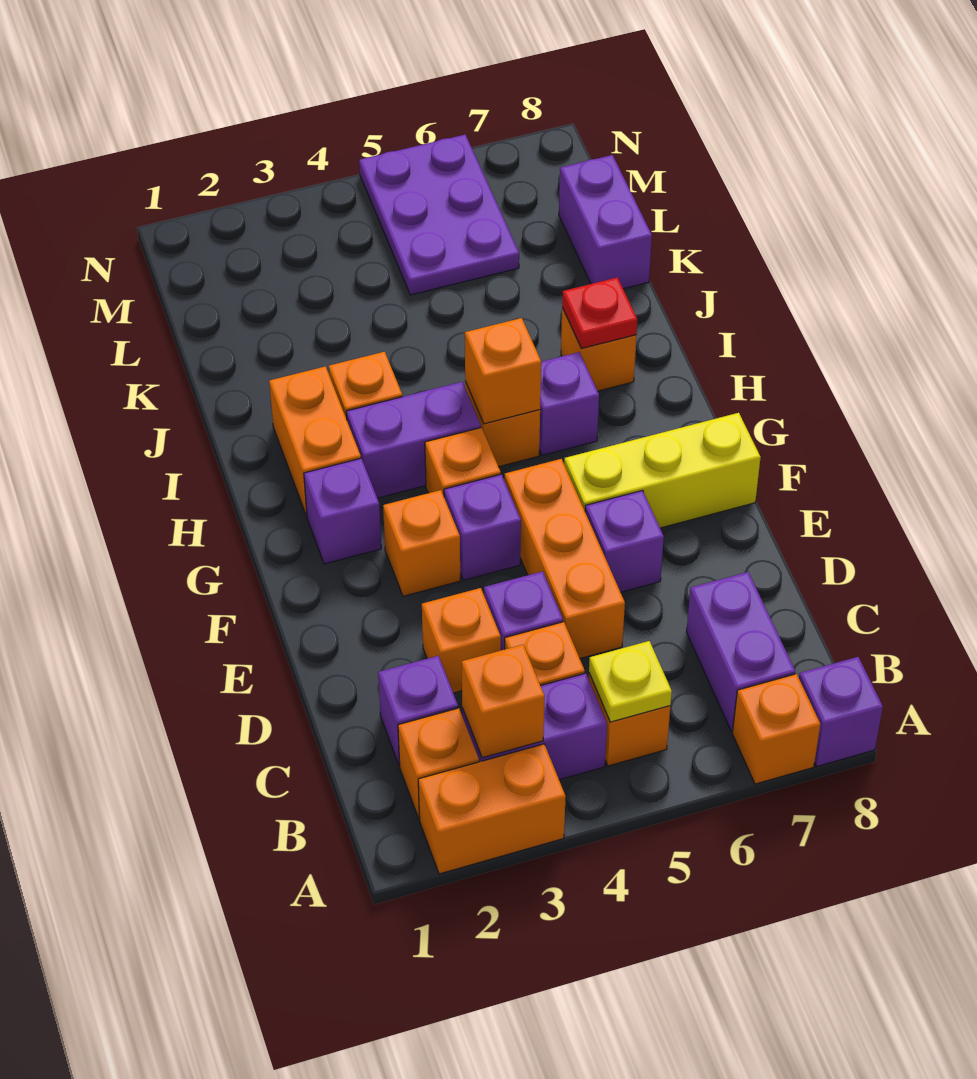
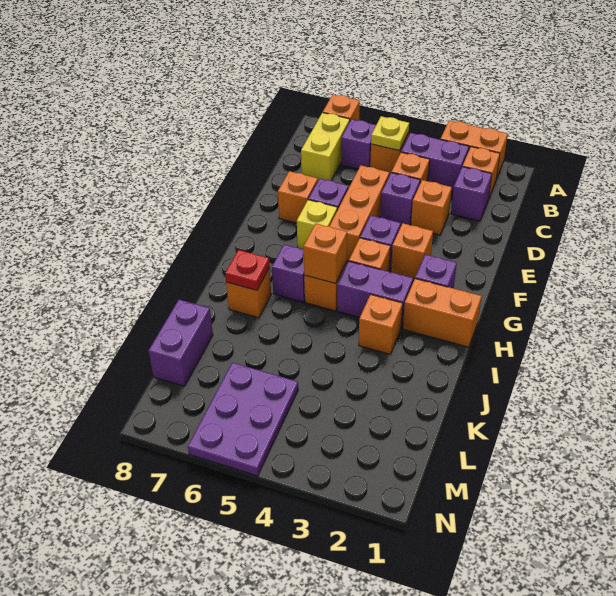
purple 1x1 brick [799,657,883,766] -> purple 1x1 brick moved to [341,119,376,169]
orange 1x1 brick [462,645,545,758] -> orange 1x1 brick moved to [278,171,318,223]
purple 1x2 brick [686,572,795,731] -> yellow 1x2 brick [301,113,350,181]
yellow 1x3 brick [564,413,761,528] -> yellow 1x1 brick [297,200,337,249]
orange 1x2 brick [269,366,361,516] -> orange 1x2 brick turned to [403,279,482,347]

